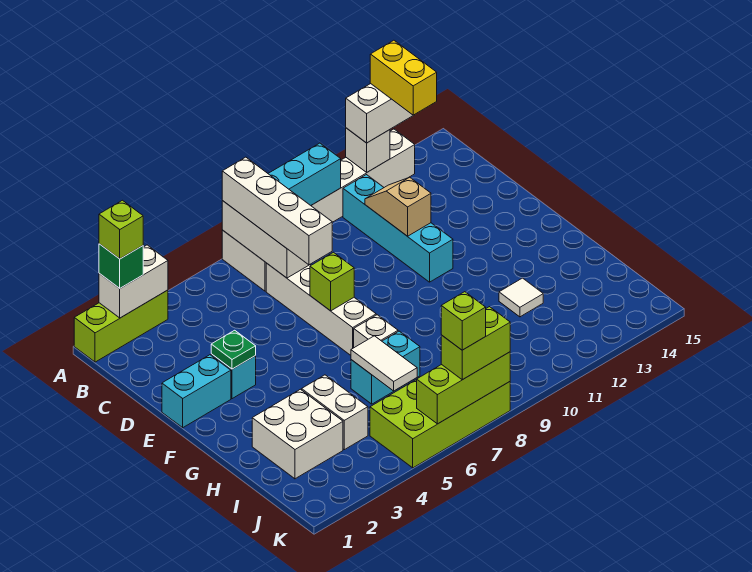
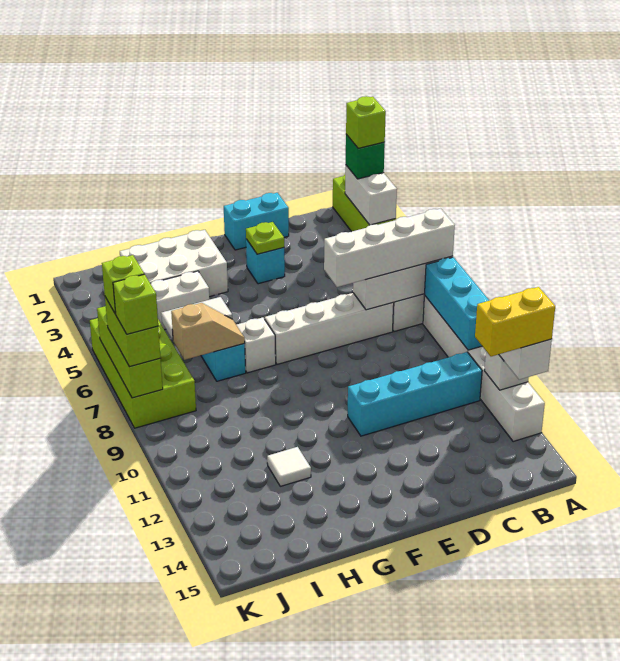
tan 1x2 slope [365,177,431,236] -> tan 1x2 slope moved to [171,303,245,360]
cyan 1x2 brick [162,355,231,428] -> cyan 1x2 brick turned to [224,193,289,250]
green 1x1 plate [211,330,256,369] -> lime 1x1 plate [246,222,284,254]
lime 1x1 brick [310,252,354,311] -> lime 1x1 brick moved to [113,274,158,334]
white 2x2 brick [252,389,343,479] -> white 2x3 brick [120,230,228,297]

